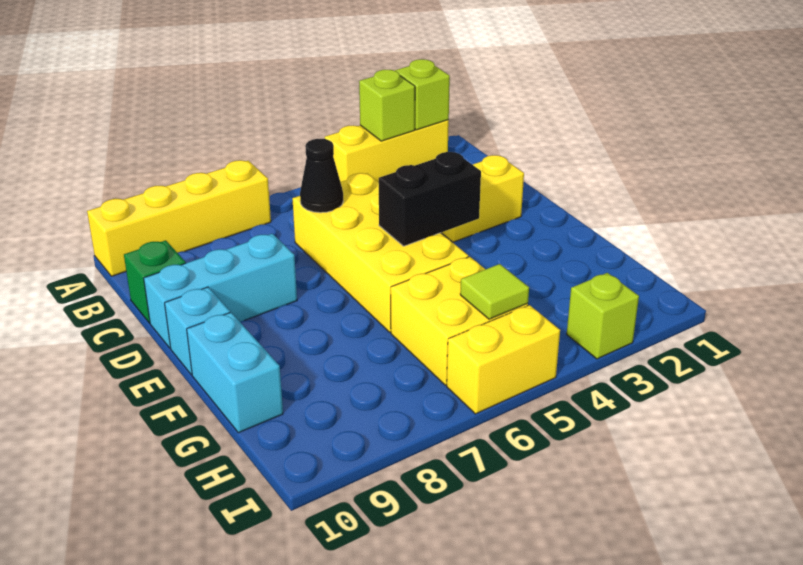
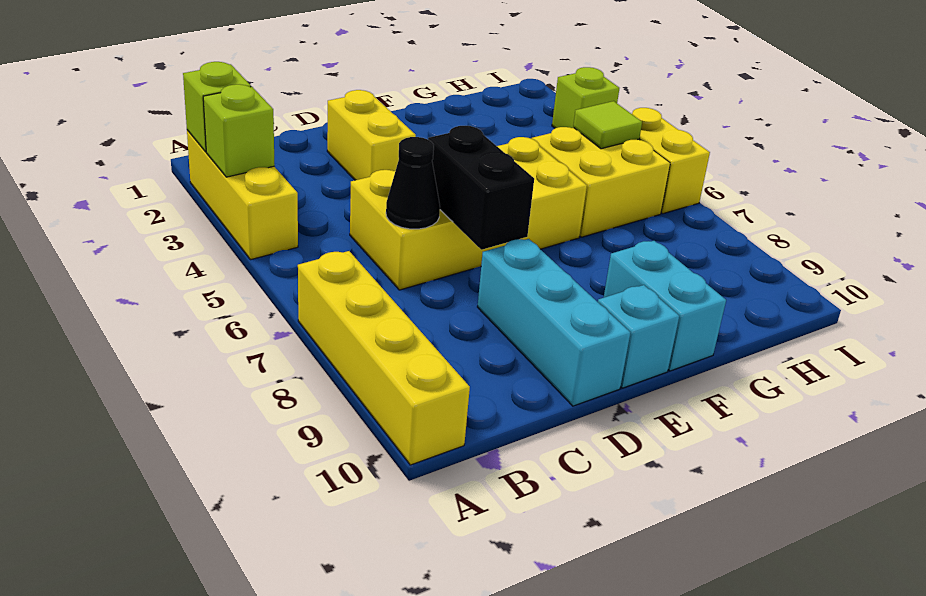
green 1x1 brick [124,240,186,323] -> none
black 1x2 brick [379,152,481,246] -> black 1x2 brick moved to [428,126,534,250]
cyan 1x2 brick [187,312,283,433] -> cyan 1x2 brick turned to [604,241,726,371]

